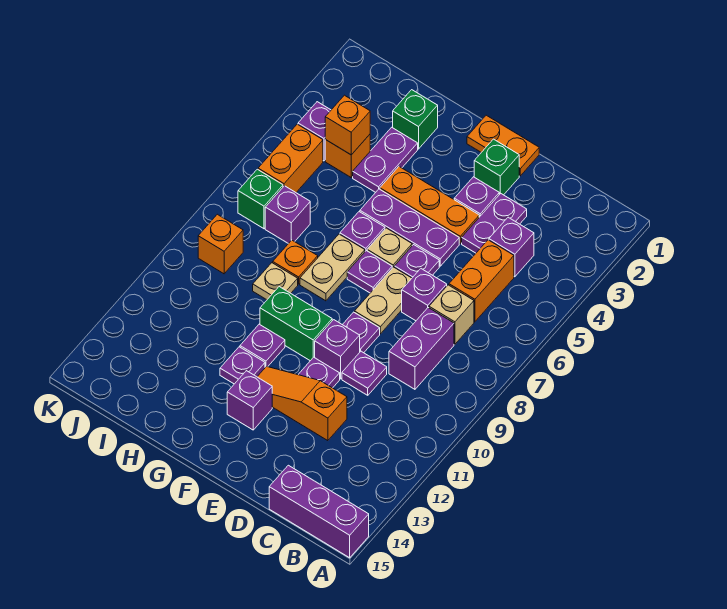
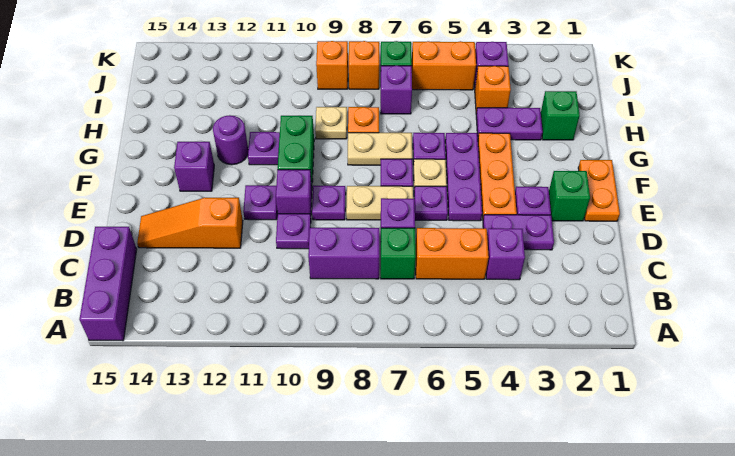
tan 1x1 brick [429,285,474,344] -> green 1x1 brick [381,228,416,279]
orange 1x3 slope [257,366,347,441] -> orange 1x3 slope turned to [137,198,243,248]
purple 1x1 plate [220,347,265,384] -> purple 1x1 round brick [213,115,248,165]
orange 1x1 brick [325,95,370,155] -> orange 1x1 brick moved to [349,41,379,89]

